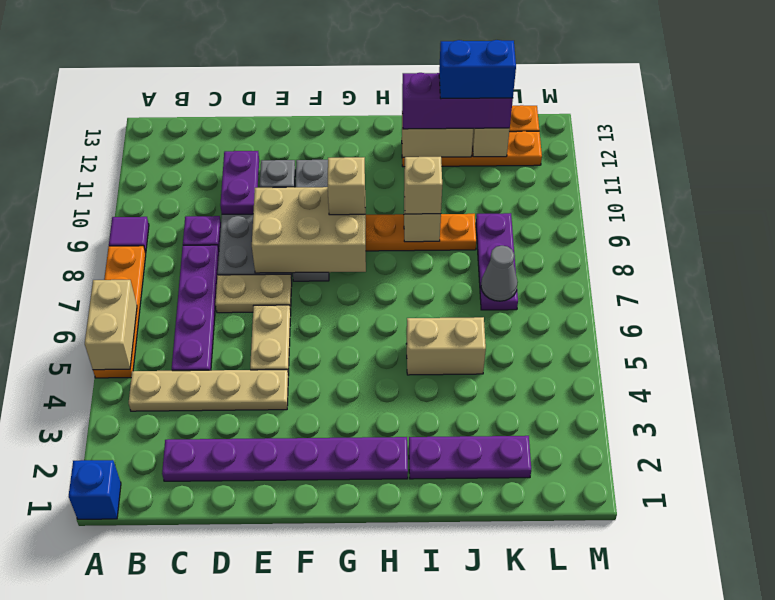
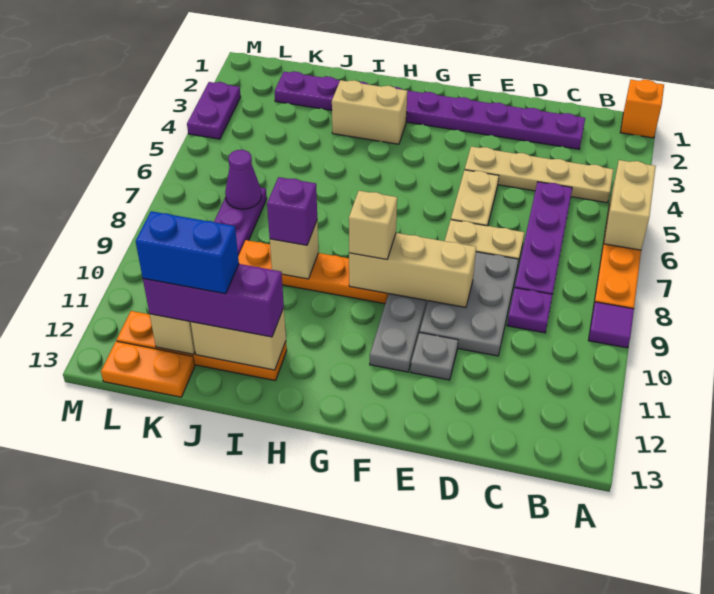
blue 1x1 brick [69,460,121,519] -> orange 1x1 brick [620,80,664,138]
purple 1x2 plate [220,151,259,214] -> purple 1x2 plate moved to [187,82,241,139]
tan 2x3 brick [252,187,366,273] -> tan 1x3 brick [349,233,476,307]
tan 1x2 brick [406,317,486,375] -> tan 1x2 brick moved to [332,80,407,144]
tan 1x1 brick [404,157,442,214] -> purple 1x1 brick [267,177,317,245]
grey 1x1 cone [481,246,518,301] -> purple 1x1 cone [225,150,262,209]

